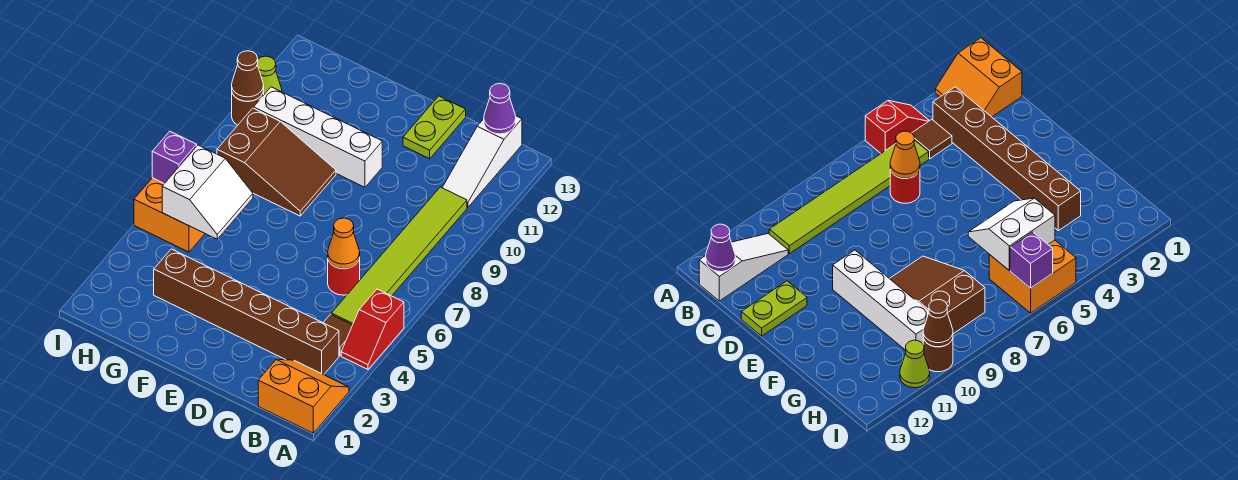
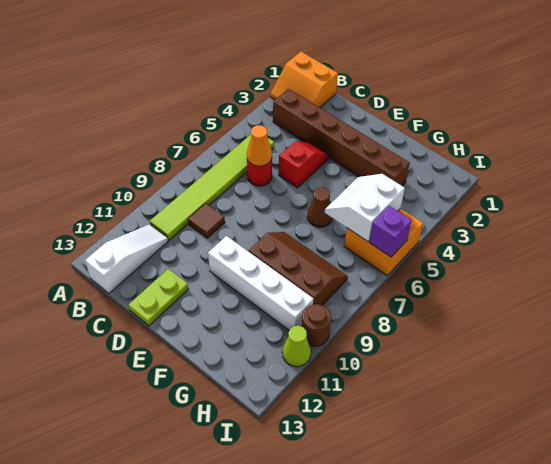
red 1x2 slope [341,289,404,369] -> red 1x2 slope moved to [279,141,329,188]
brown 1x1 tile [323,314,352,356] -> brown 1x1 tile moved to [188,203,225,238]
purple 1x1 cone [484,83,516,134] -> none
brown 2x3 slope [217,108,336,216] -> brown 2x3 slope turned to [249,232,348,305]
brown 1x1 cone [232,51,264,101] -> brown 1x1 cone moved to [307,188,332,227]

